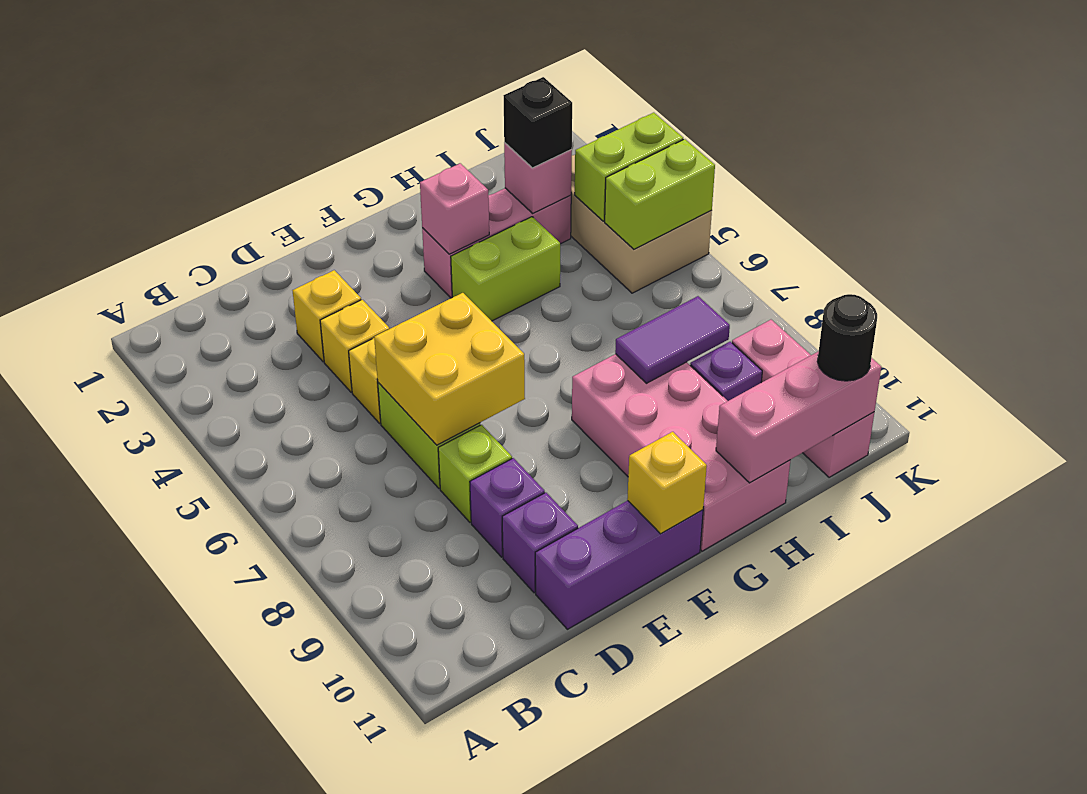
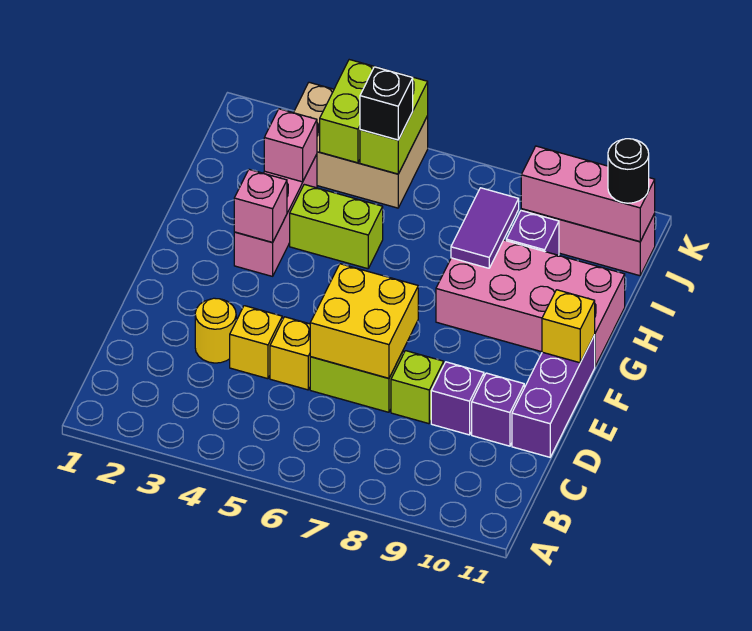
yellow 1x1 brick [293,270,361,362] -> yellow 1x1 round brick [195,298,236,363]
lime 1x2 brick [451,217,560,321] -> lime 1x2 brick turned to [290,184,383,269]
pink 1x3 brick [716,351,881,483] -> pink 1x3 brick turned to [521,146,655,242]
black 1x1 brick [504,77,572,168] -> black 1x1 brick moved to [360,67,413,140]

